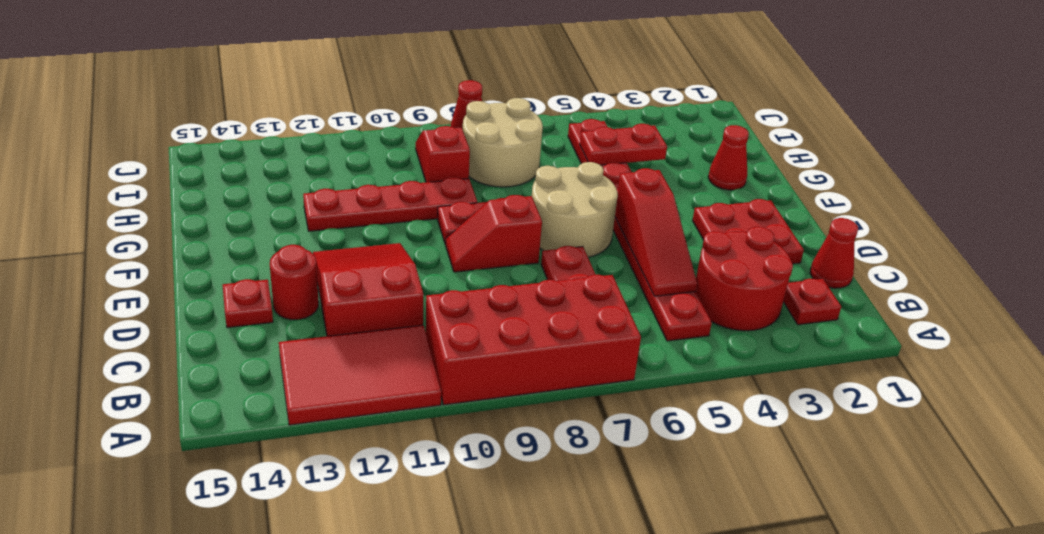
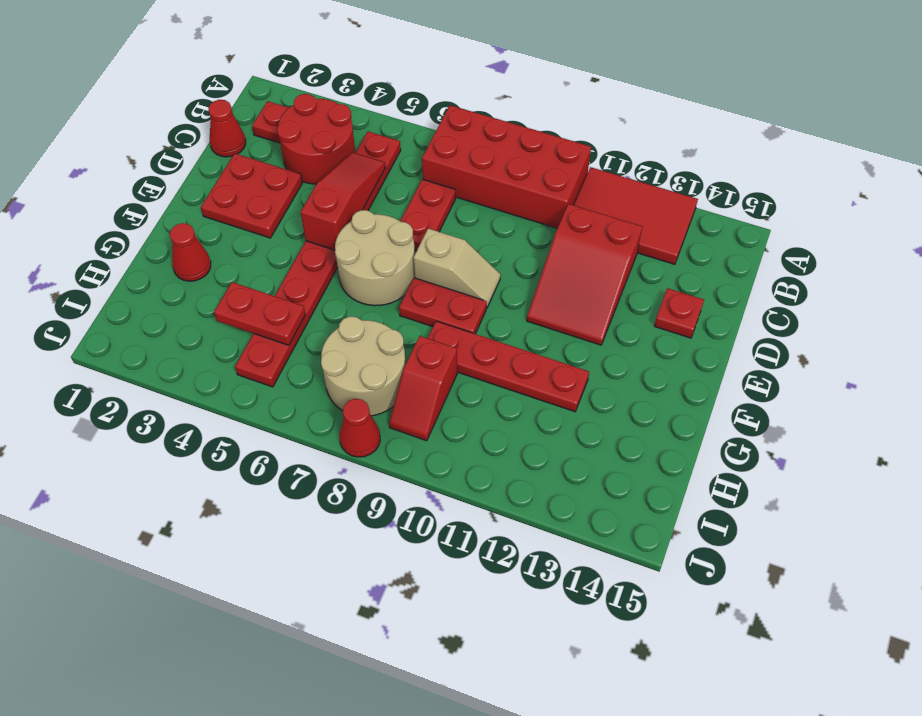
red 1x1 round brick [270,245,319,320] -> none
red 1x2 slope [445,195,542,272] -> tan 1x2 slope [413,228,501,307]

